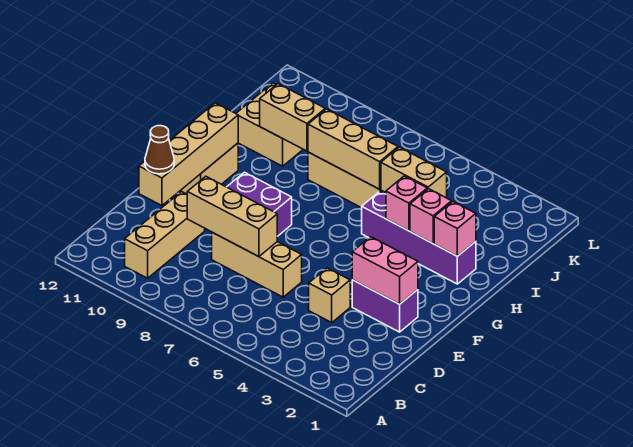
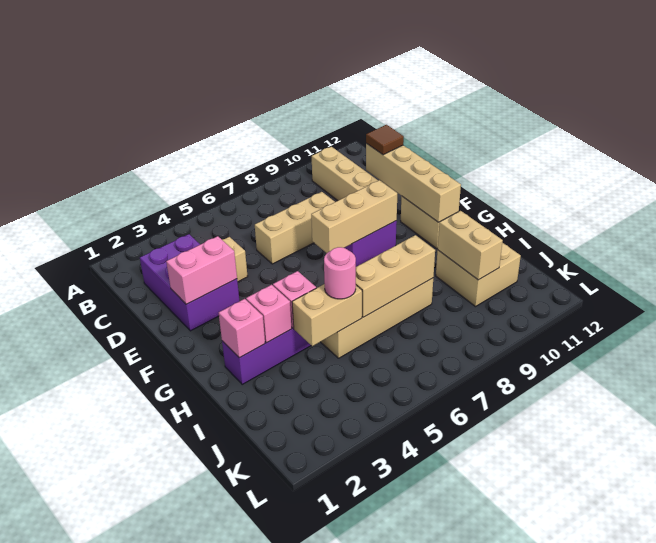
tan 1x3 brick [187,176,277,257] -> tan 1x3 brick moved to [311,180,397,253]
brown 1x1 cone [145,126,174,174] -> brown 1x1 tile [366,125,404,155]
purple 1x2 brick [352,280,418,332] -> purple 2x3 brick [140,234,239,331]
none -> pink 1x1 round brick [324,247,356,299]
tan 1x2 brick [260,84,325,151] -> tan 1x2 brick turned to [438,211,503,280]

